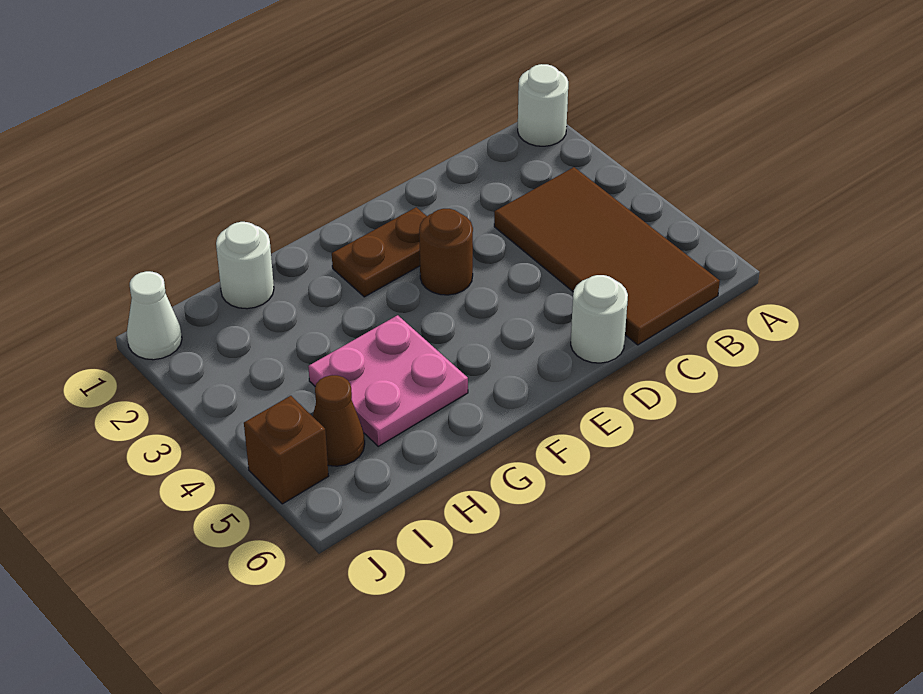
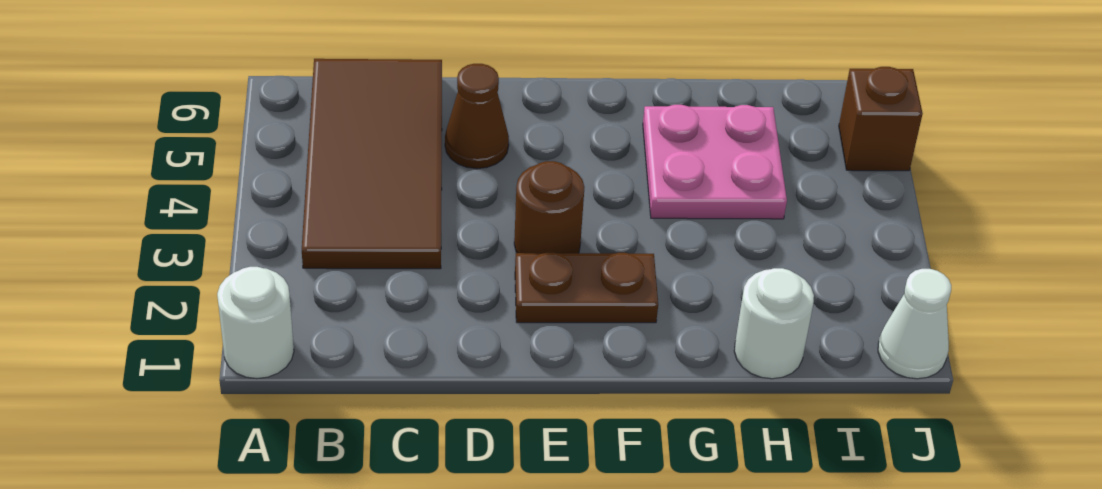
white 1x1 round brick [571,275,628,363] -> none
brown 1x1 cone [313,375,365,466] -> brown 1x1 cone moved to [445,64,509,169]

